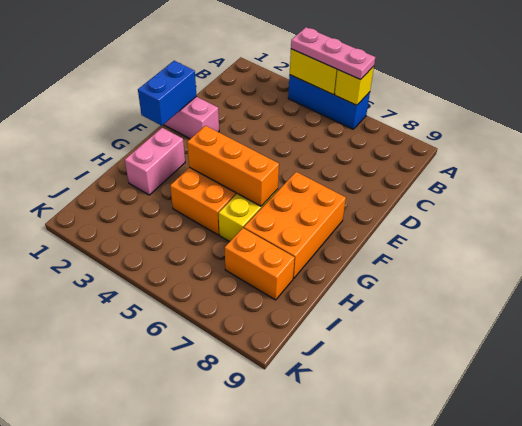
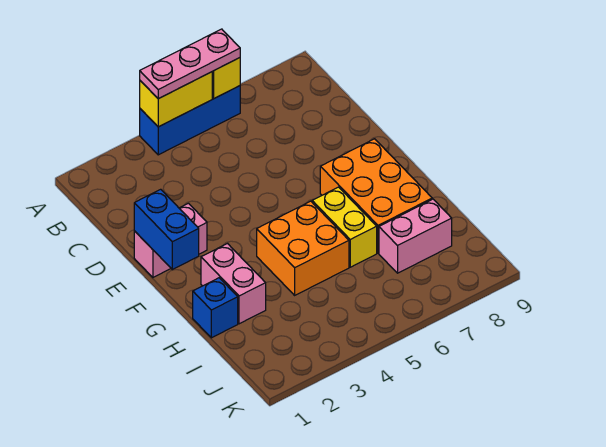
orange 1x3 brick [187,126,279,206] -> none
none -> blue 1x1 brick [193,278,238,338]
orange 1x2 brick [225,228,295,300] -> pink 1x2 brick [379,199,452,273]

